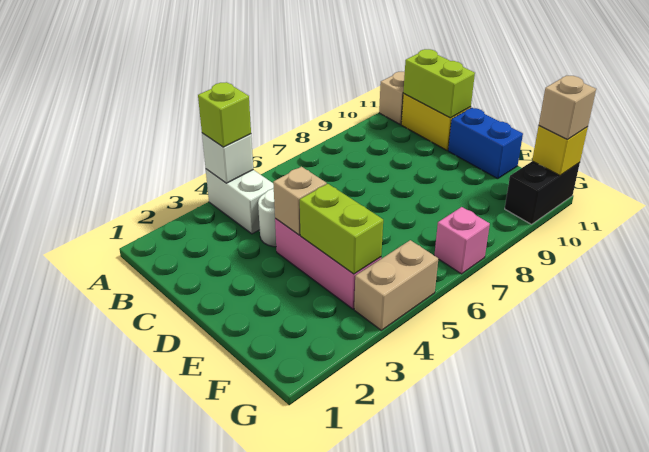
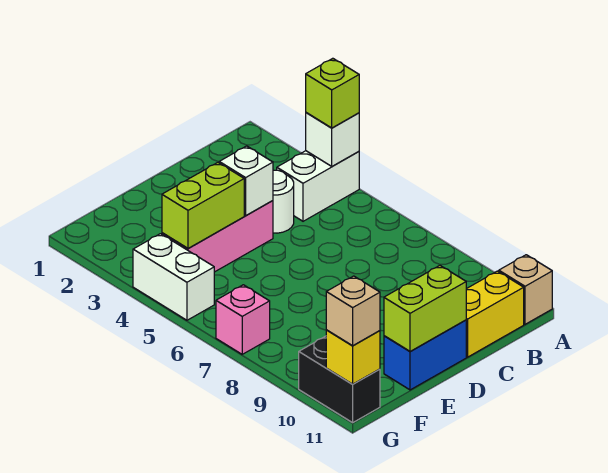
lime 1x2 brick [403,49,475,118] -> lime 1x2 brick moved to [384,266,466,352]
tan 1x1 brick [273,167,327,235] -> white 1x1 brick [219,146,273,216]
tan 1x2 brick [354,240,438,330] -> white 1x2 brick [133,234,214,320]

